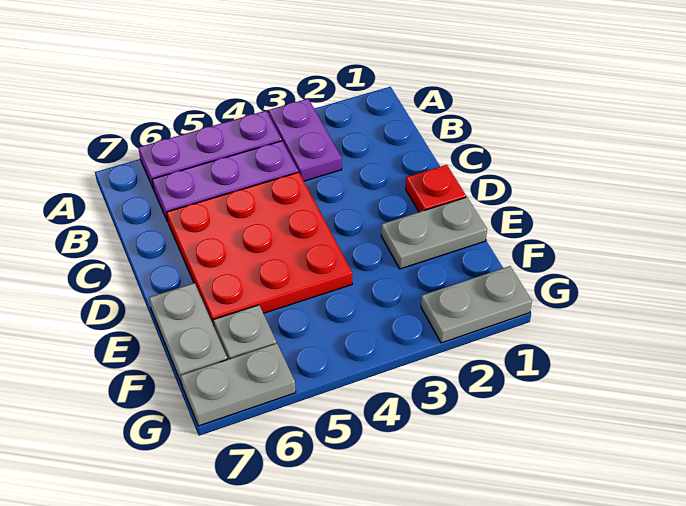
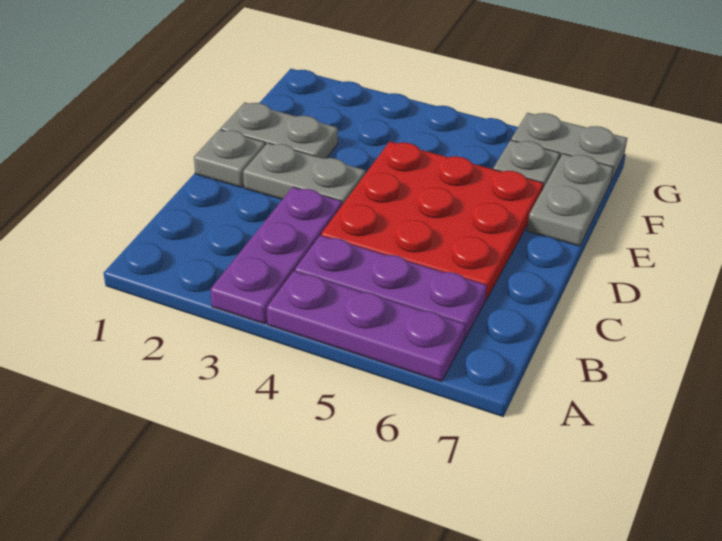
purple 1x2 plate [269,99,342,181] -> purple 1x3 plate [211,187,342,324]
red 1x1 plate [406,165,466,212] -> grey 1x1 plate [194,130,265,187]
grey 1x2 plate [421,266,532,343] -> grey 1x2 plate moved to [243,143,365,205]

